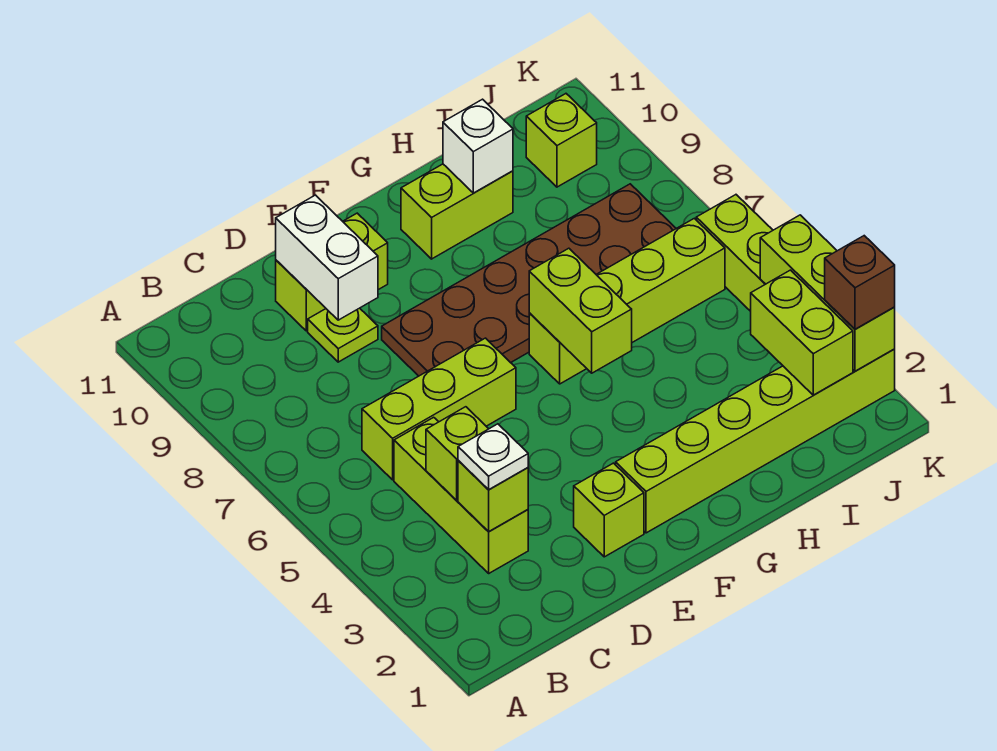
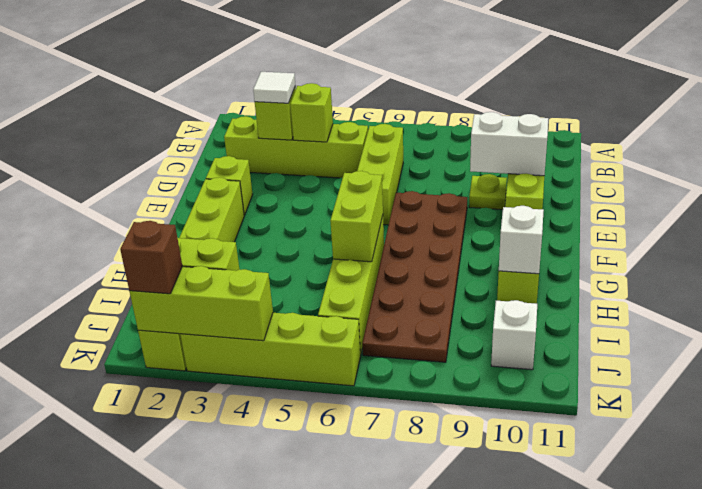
lime 1x3 brick [394,417,528,573] -> lime 1x4 brick [224,116,368,178]
white 1x1 plate [458,424,528,490] -> white 1x1 tile [253,72,295,103]
lime 1x2 brick [529,248,632,373] -> lime 1x2 brick turned to [330,171,383,262]
lime 1x1 brick [526,94,597,187] -> white 1x1 brick [491,300,537,370]

